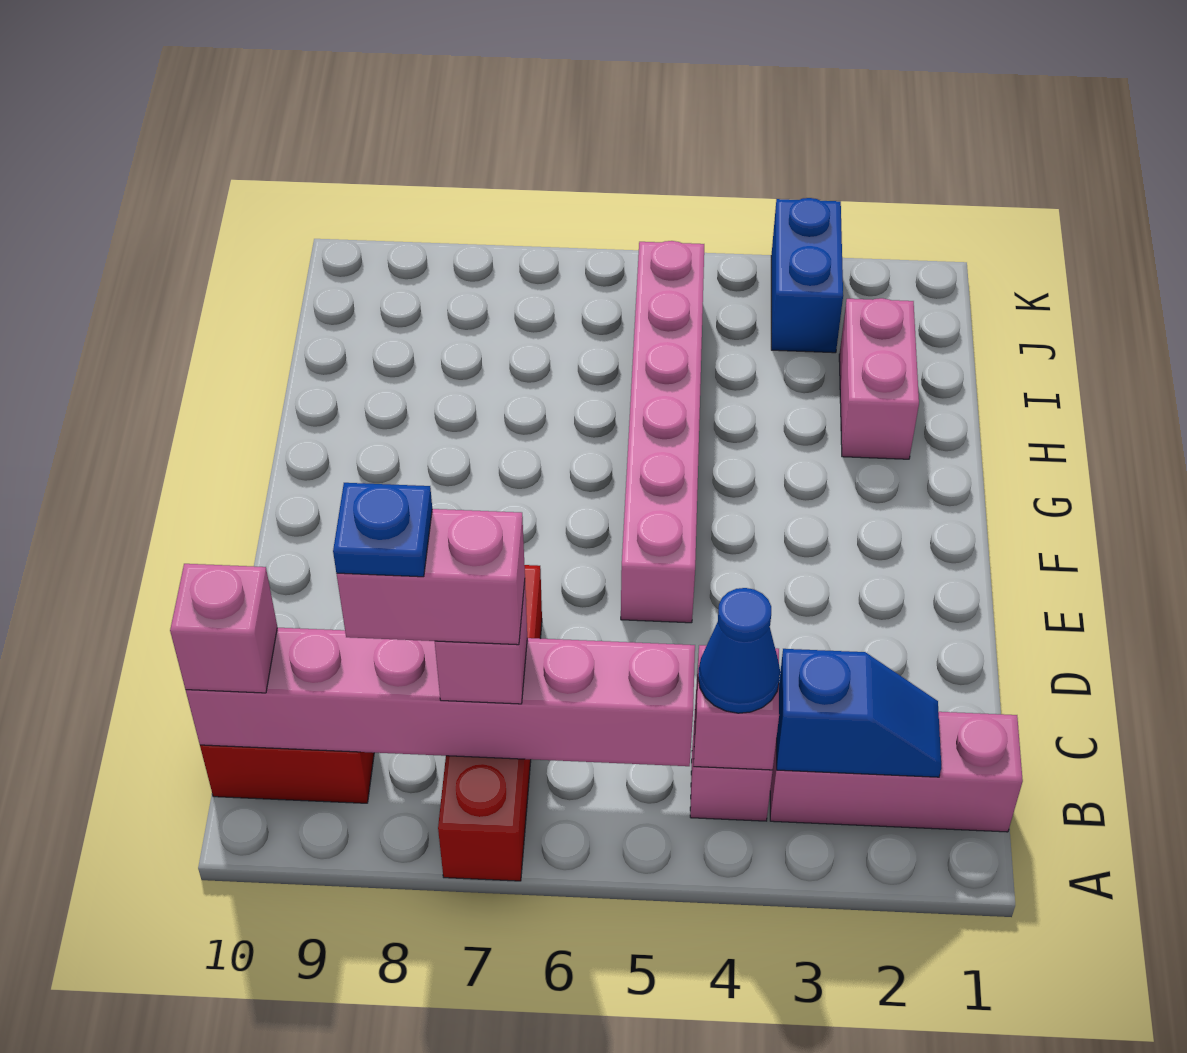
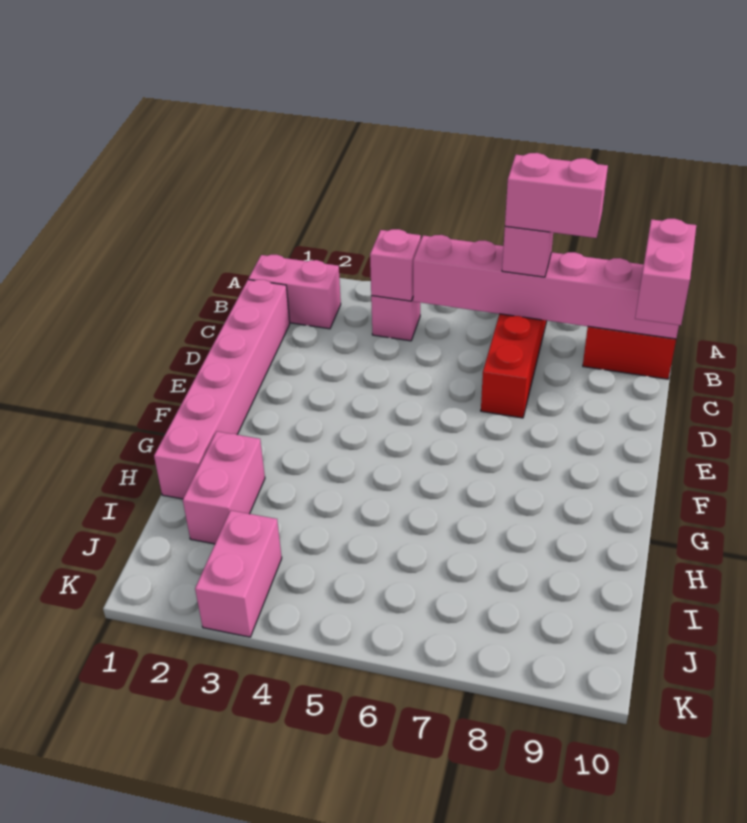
pink 1x3 brick [770,712,1023,832] -> pink 1x2 brick [249,255,341,329]
blue 1x2 slope [777,649,941,777] -> none
blue 1x1 cone [698,588,780,713] -> none
blue 1x1 plate [333,483,432,577] -> none
pink 1x1 brick [170,564,277,693] -> pink 1x2 brick [635,219,696,325]
pink 1x6 brick [621,241,704,623] -> pink 1x6 brick moved to [154,280,290,499]
blue 1x2 brick [771,198,843,353] -> pink 1x2 brick [195,510,282,637]

